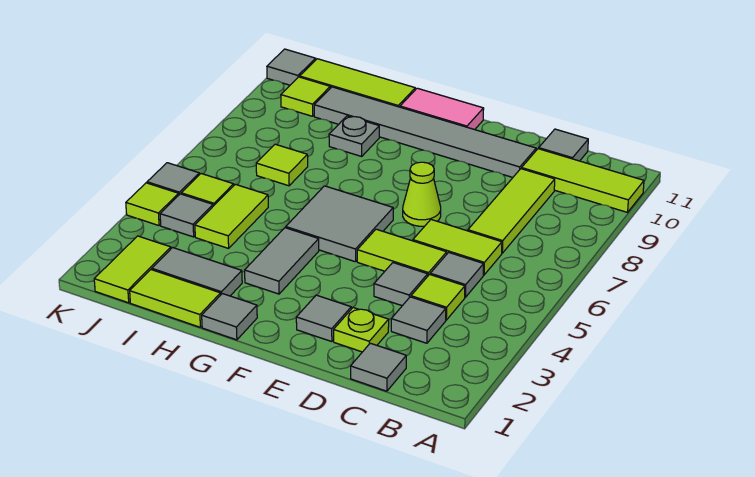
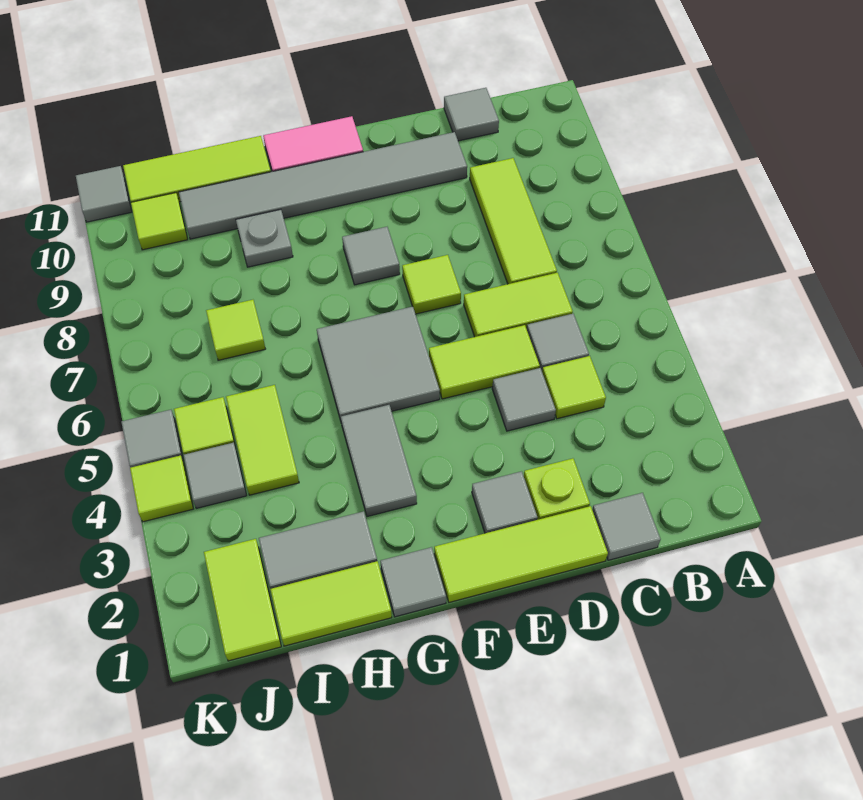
lime 1x3 tile [522,149,644,212] -> lime 1x3 tile moved to [434,506,608,602]
grey 1x1 tile [391,297,446,343] -> grey 1x1 tile moved to [342,227,400,285]
lime 1x1 cone [403,162,441,226] -> lime 1x1 tile [402,255,461,314]

